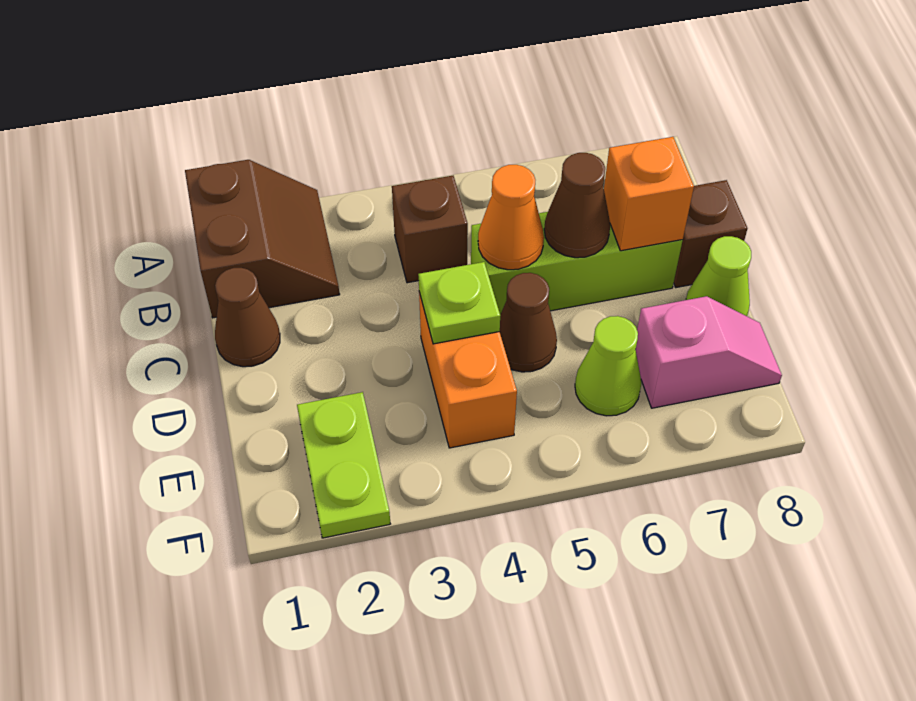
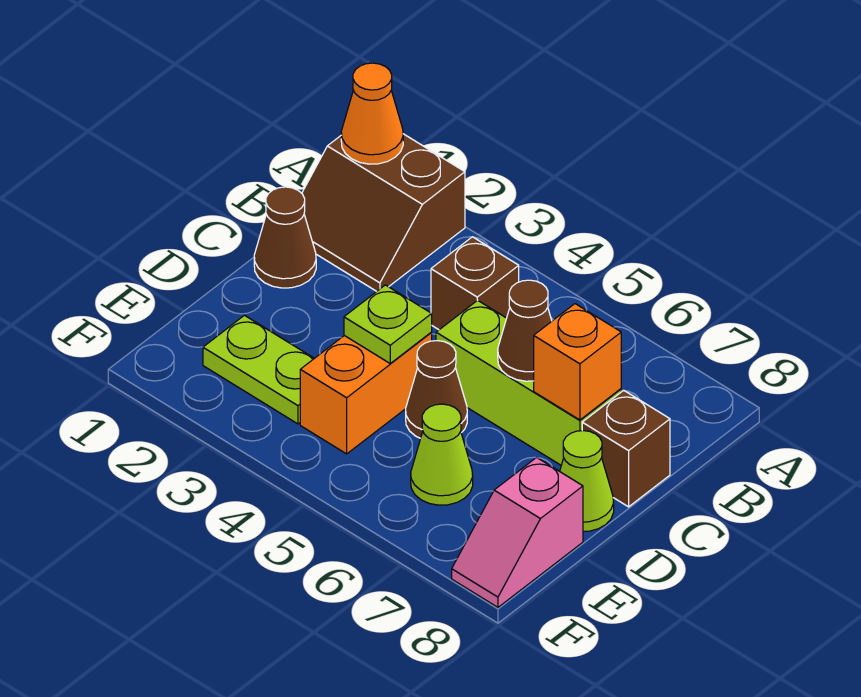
brown 2x2 slope [185,160,340,318] -> brown 2x2 slope turned to [302,134,465,291]
orange 1x1 cone [478,165,544,270] -> orange 1x1 cone moved to [341,63,403,164]
lime 1x2 plate [297,392,390,538] -> lime 1x2 plate turned to [203,315,314,424]
pink 1x2 slope [636,296,782,408] -> pink 1x2 slope turned to [452,458,583,607]

